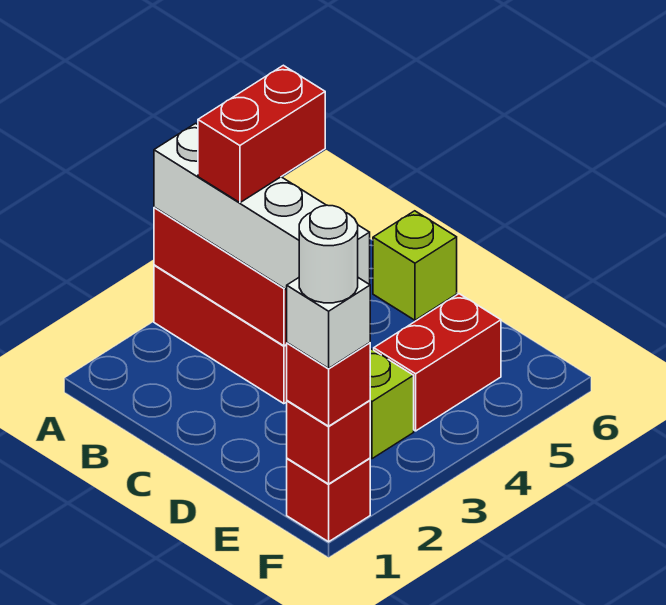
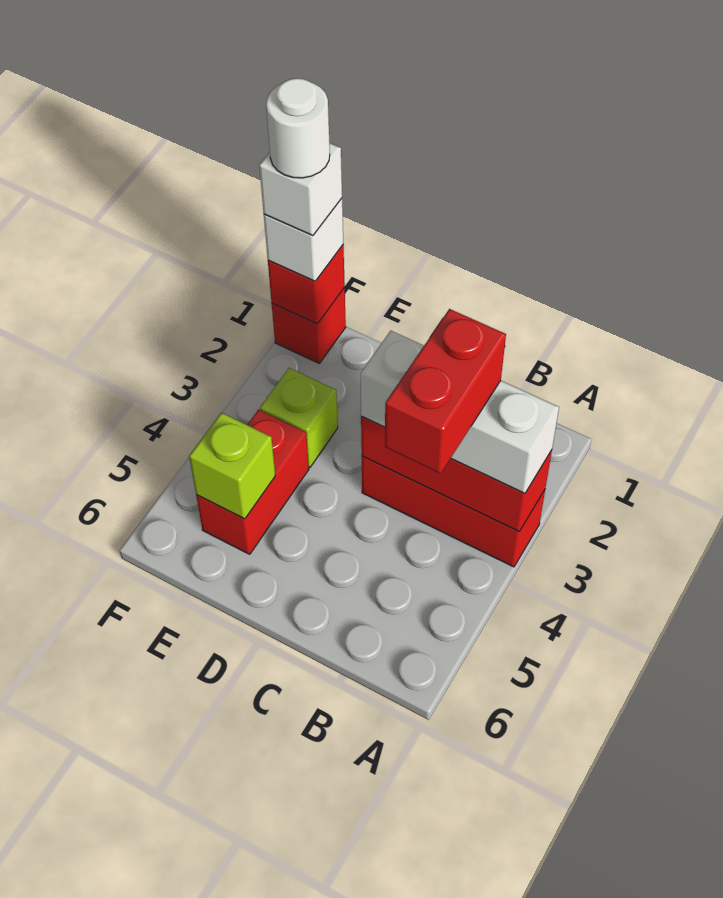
white 1x4 brick [154,123,370,290] -> white 1x3 brick [360,331,559,493]
lime 1x1 brick [373,211,457,320] -> lime 1x1 brick moved to [189,413,275,519]
red 1x1 brick [287,343,370,426] -> white 1x1 brick [264,198,343,281]

